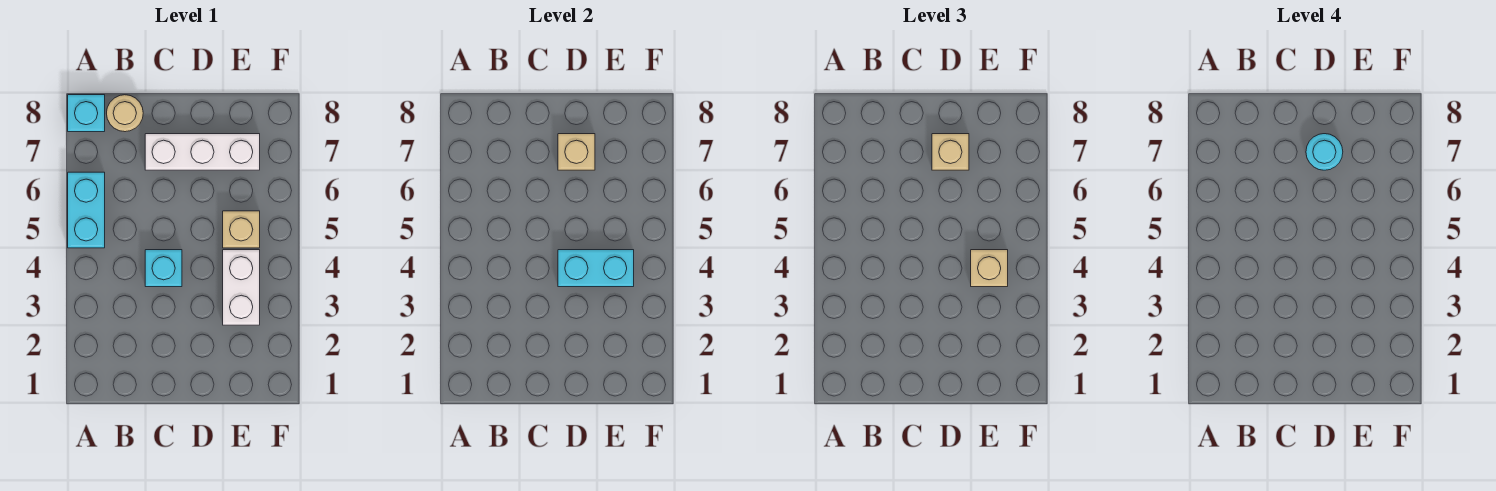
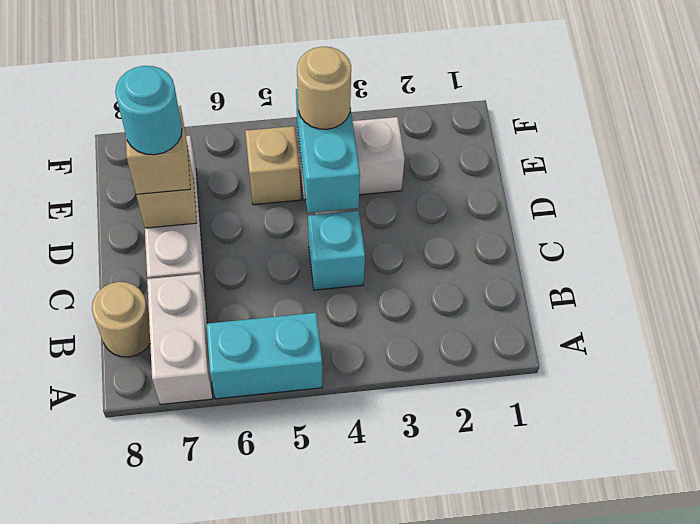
none -> white 1x2 brick [147,274,213,404]
cyan 1x1 brick [68,95,105,132] -> none
tan 1x1 brick [971,250,1008,287] -> tan 1x1 round brick [297,47,351,129]

